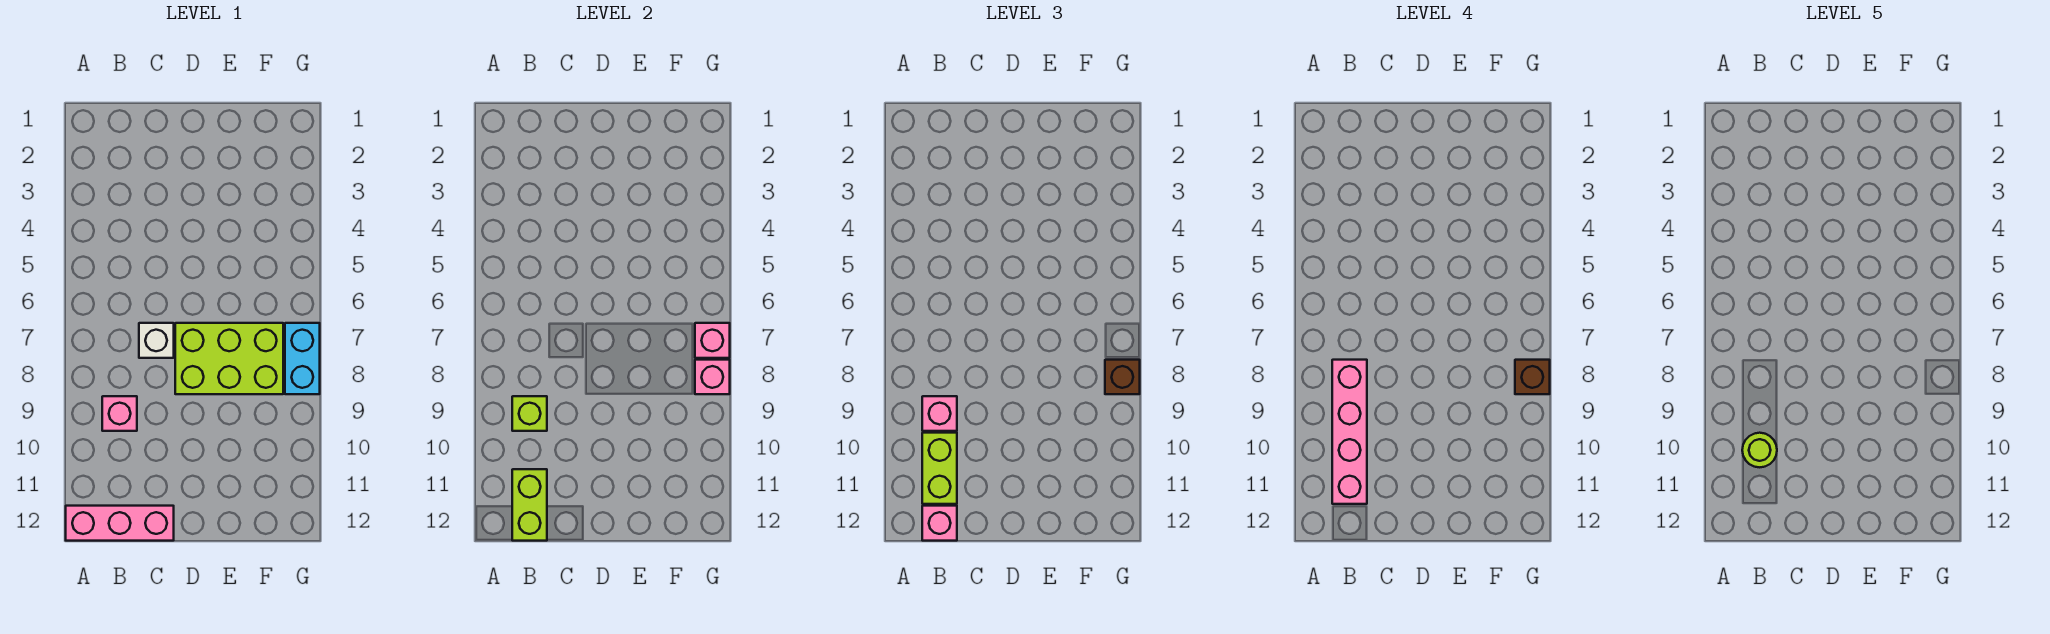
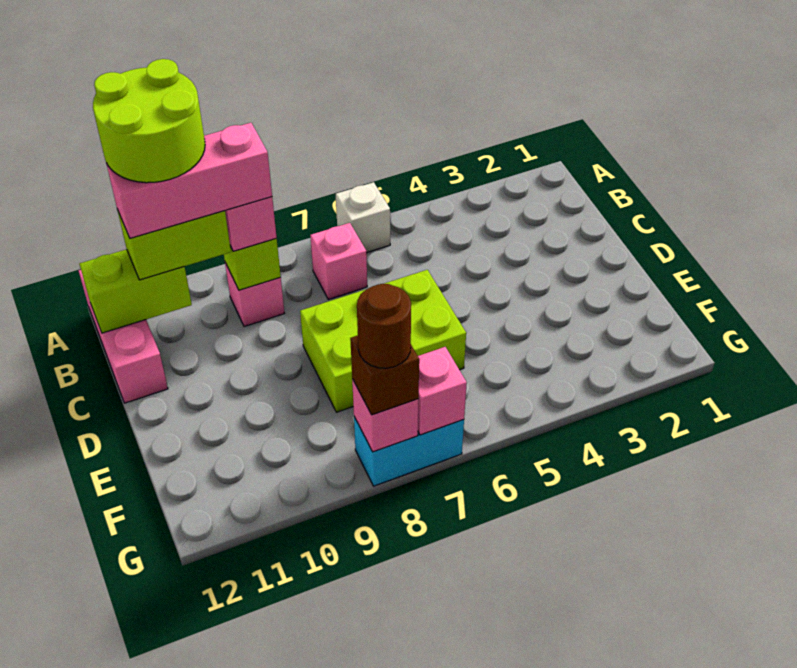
pink 1x4 brick [1332,360,1367,504] -> pink 1x3 brick [106,123,272,238]
lime 1x1 round brick [1742,433,1777,467] -> lime 2x2 round brick [93,59,205,183]
pink 1x1 brick [922,506,957,541] -> pink 1x1 brick moved to [310,223,367,299]
white 1x1 brick [139,323,174,358] -> white 1x1 brick moved to [336,182,390,253]
lime 2x3 brick [175,323,283,394] -> lime 2x3 brick turned to [300,270,466,412]
brown 1x1 brick [1515,360,1550,394] -> brown 1x1 round brick [357,284,411,368]

